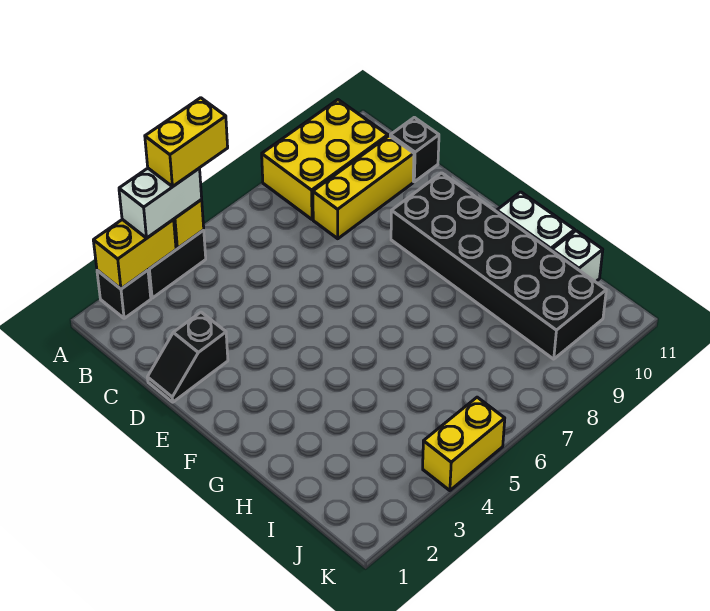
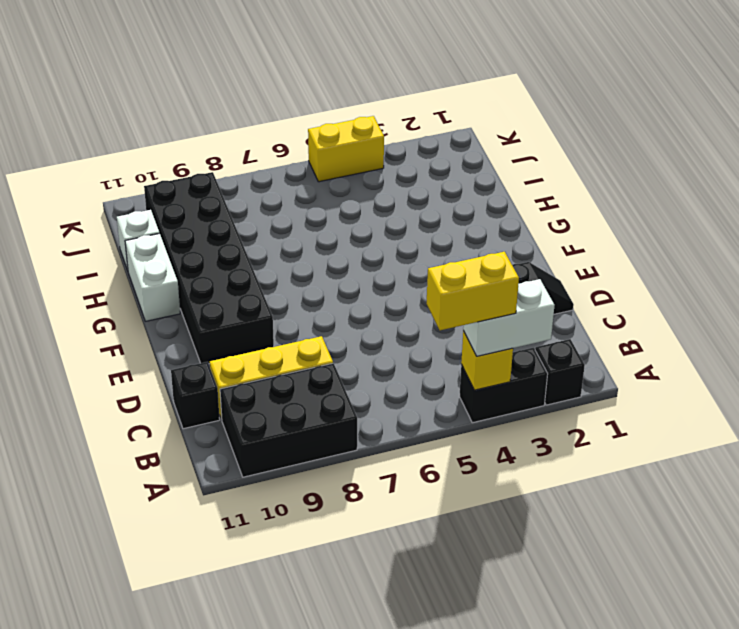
yellow 1x2 brick [93,219,176,289] -> none
yellow 2x3 brick [262,100,388,220] -> black 2x3 brick [220,363,357,477]

